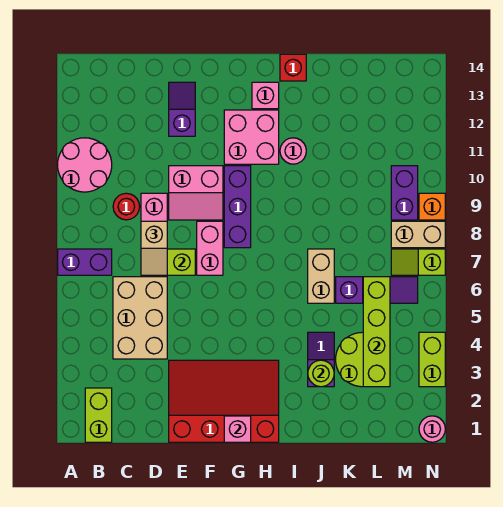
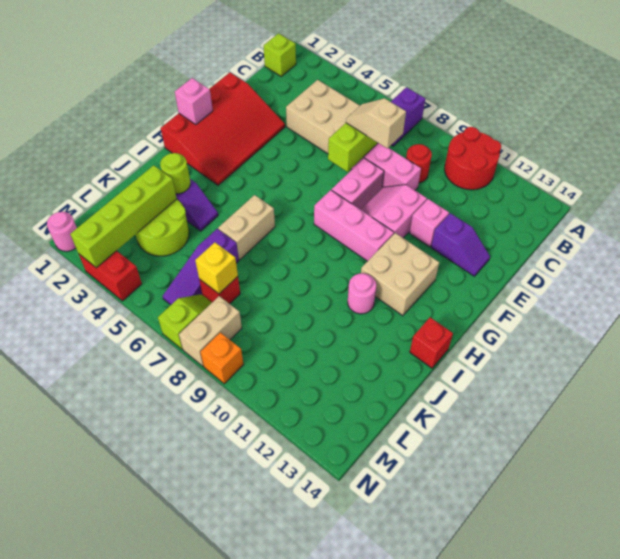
pink 2x2 round brick [58,138,112,192] -> red 2x2 round brick [444,127,501,190]
lime 1x2 brick [85,388,112,442] -> lime 1x1 brick [264,33,296,76]
pink 1x2 brick [197,221,223,275] -> pink 1x2 brick turned to [332,158,384,210]
purple 1x3 brick [224,166,251,248] -> pink 1x3 brick [314,190,394,261]
pink 2x2 brick [224,110,279,164] -> tan 2x2 brick [361,233,439,316]
pink 1x1 brick [252,82,279,109] -> pink 1x1 brick moved to [410,199,449,247]
tan 1x2 brick [308,249,334,303] -> tan 1x2 brick turned to [218,195,275,260]
lime 1x4 brick [363,277,390,387] -> lime 1x4 brick turned to [70,165,177,268]
none -> red 1x1 brick [199,277,240,304]
none -> yellow 1x1 brick [195,242,238,294]
purple 1x2 brick [391,166,418,220] -> none
lime 1x2 brick [419,332,445,387] -> red 1x2 brick [79,251,142,301]

